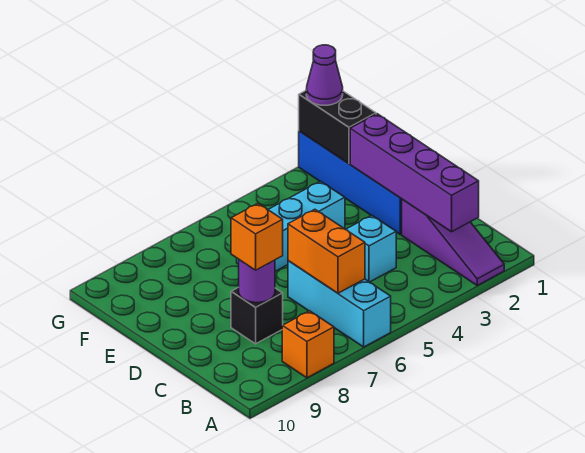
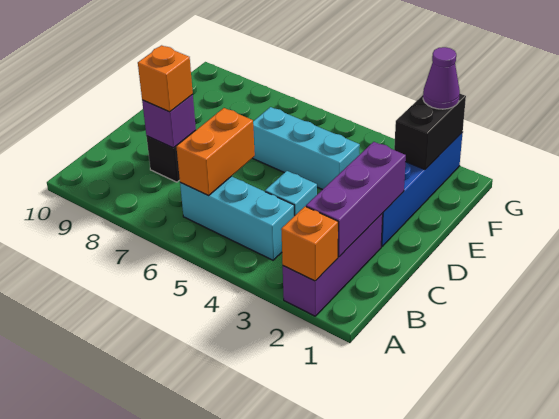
purple 1x3 slope [402,199,504,285] -> purple 1x3 brick [283,213,383,316]
cyan 1x3 brick [288,261,391,347] -> cyan 1x3 brick turned to [180,176,295,260]
orange 1x1 brick [282,311,334,378] -> orange 1x1 brick moved to [281,206,338,281]
purple 1x4 brick [350,114,479,232] -> purple 1x3 brick [306,142,406,257]
purple 1x1 round brick [239,260,275,303] -> purple 1x1 brick [142,95,196,148]

